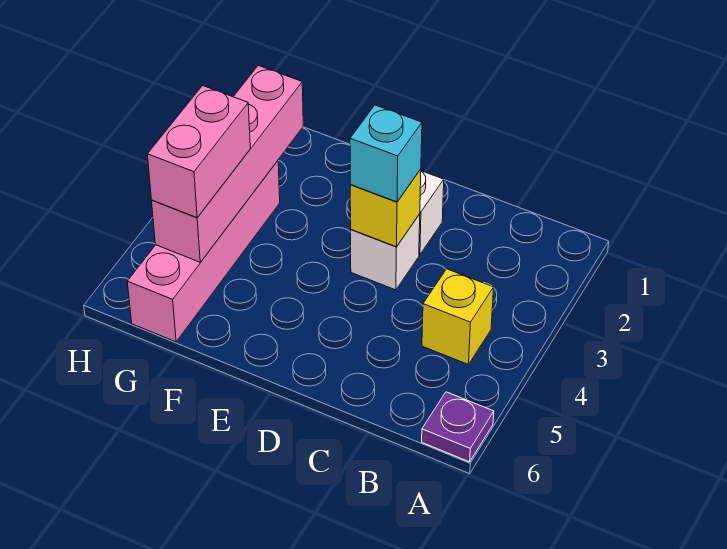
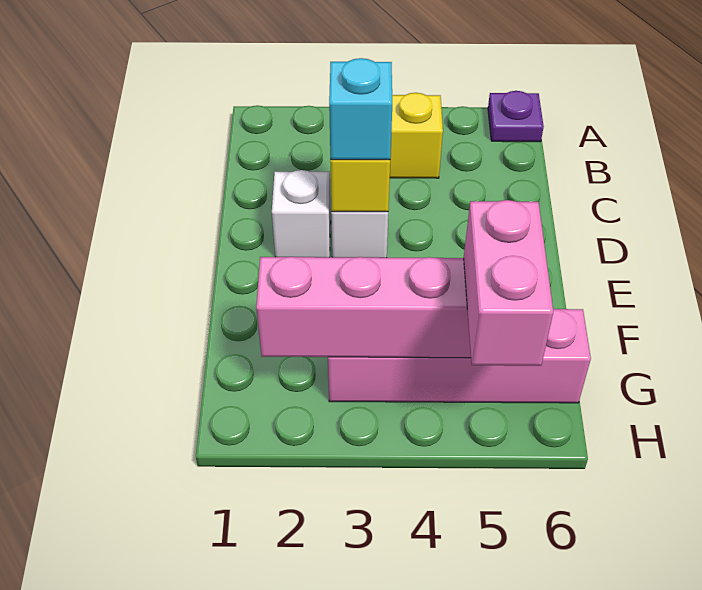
pink 1x2 brick [147,86,250,217] -> pink 1x2 brick turned to [464,200,553,366]

